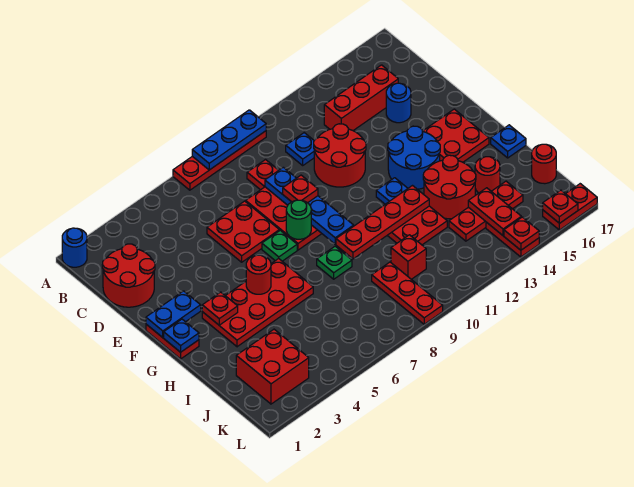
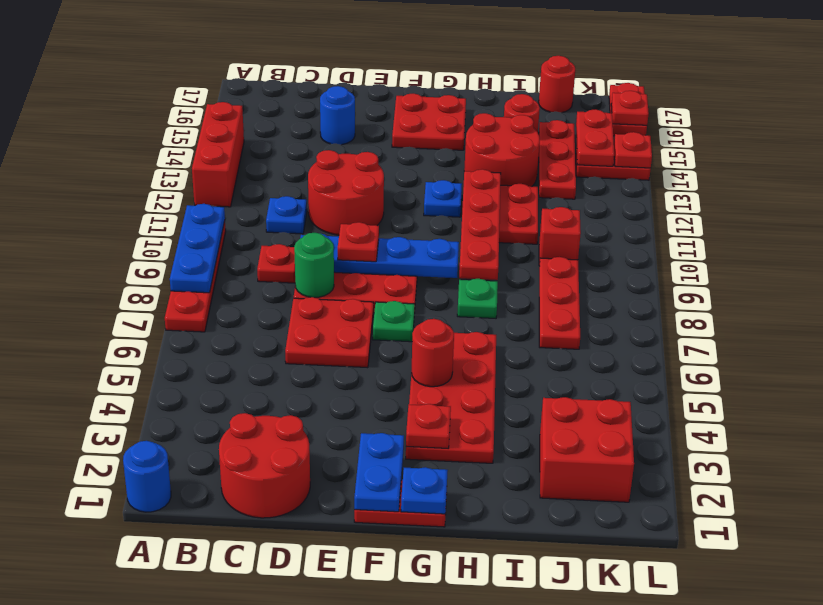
red 1x3 brick [324,65,398,130] -> red 1x3 brick moved to [192,102,244,207]
green 1x1 round brick [286,200,311,239] -> green 1x1 round brick moved to [294,233,334,297]
blue 2x2 round brick [388,126,440,189] -> none
blue 1x1 plate [491,125,526,158] -> none
red 1x3 plate [372,262,443,324] -> red 1x3 plate turned to [539,257,580,349]
red 1x2 plate [468,188,521,235] -> red 1x2 plate turned to [576,109,614,166]

